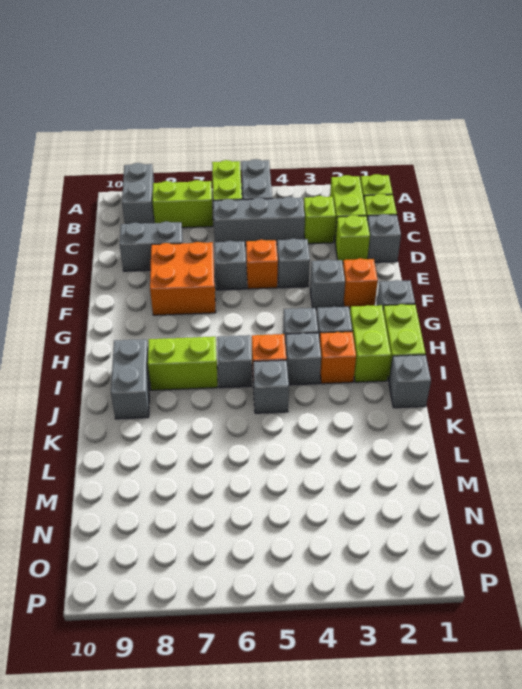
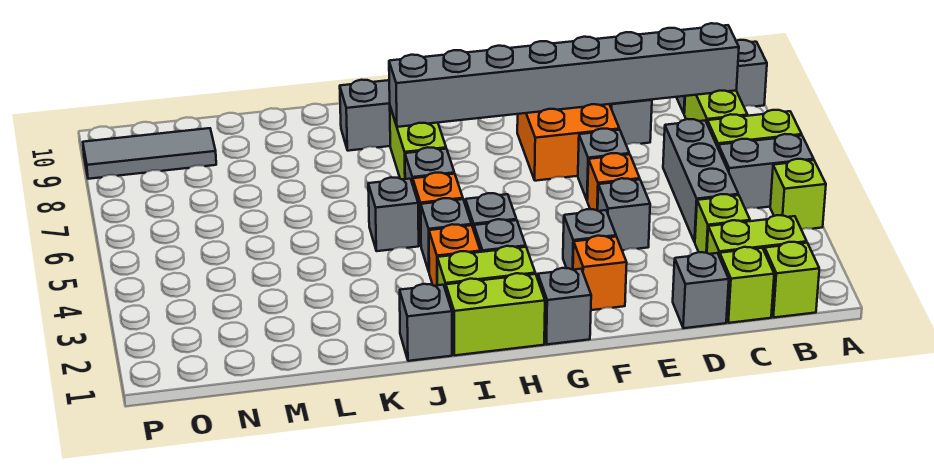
none -> grey 1x8 brick [389,23,739,127]
lime 1x1 brick [335,215,370,263] -> lime 1x1 brick moved to [770,159,826,230]
none -> grey 1x3 tile [83,128,216,179]

